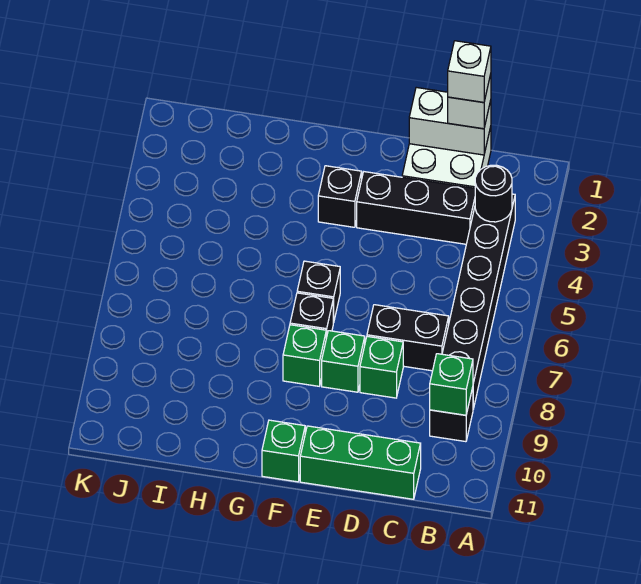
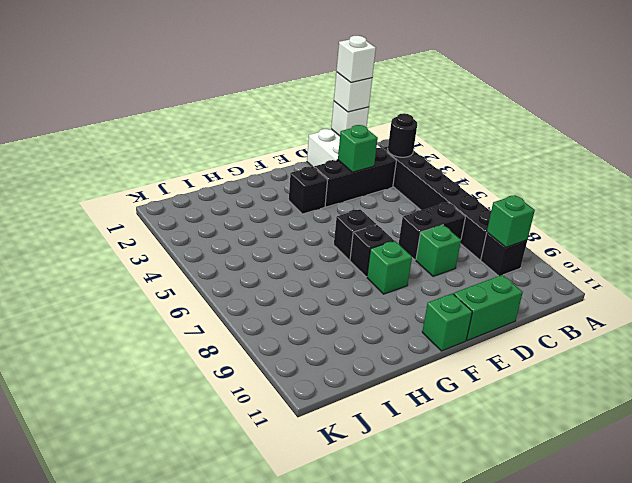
white 1x2 brick [409,87,491,155] -> white 1x1 brick [331,101,369,136]
green 1x3 brick [300,426,421,499] -> green 1x2 brick [454,275,523,341]
green 1x1 brick [322,331,365,392] -> green 1x1 brick moved to [338,125,378,172]

